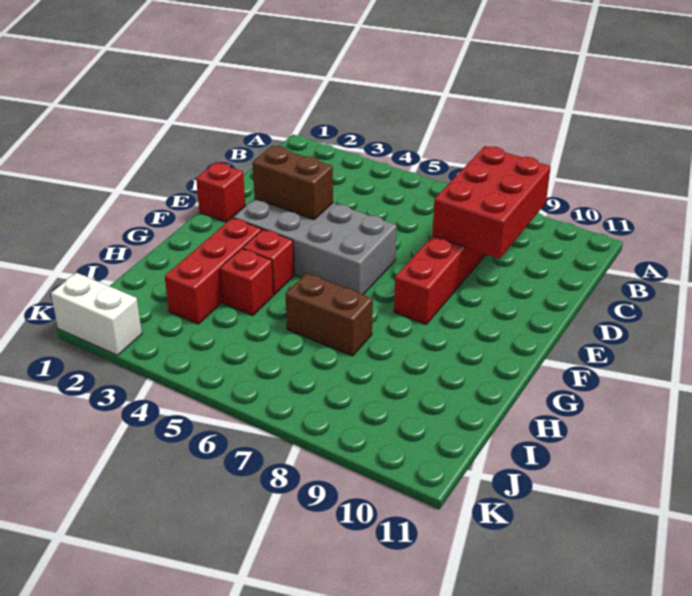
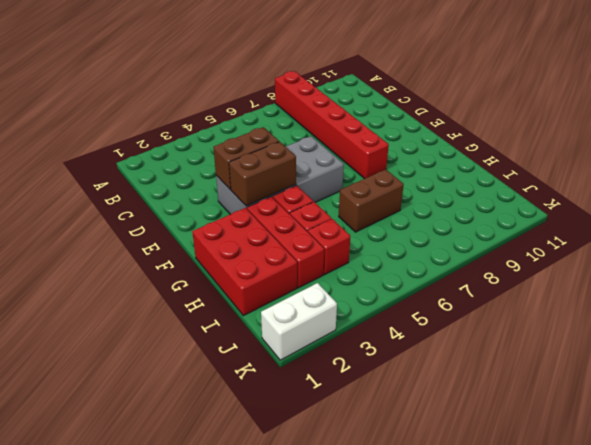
red 2x3 brick [432,146,551,259] -> red 2x3 brick moved to [192,208,297,316]
red 1x1 brick [196,162,245,222] -> red 1x1 brick moved to [308,219,350,274]
none -> brown 1x2 brick [229,142,296,206]

